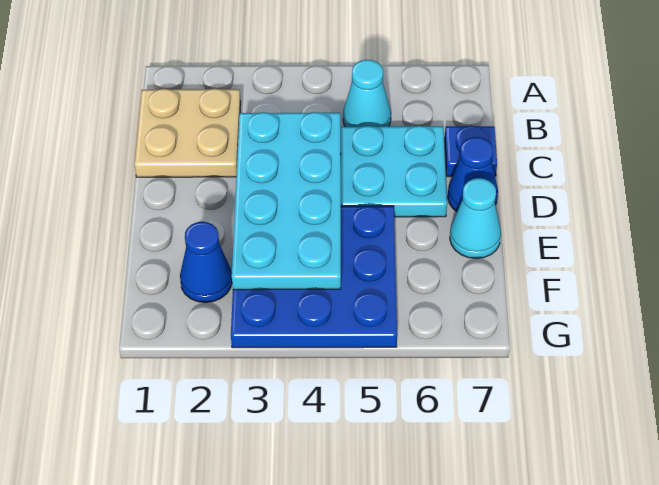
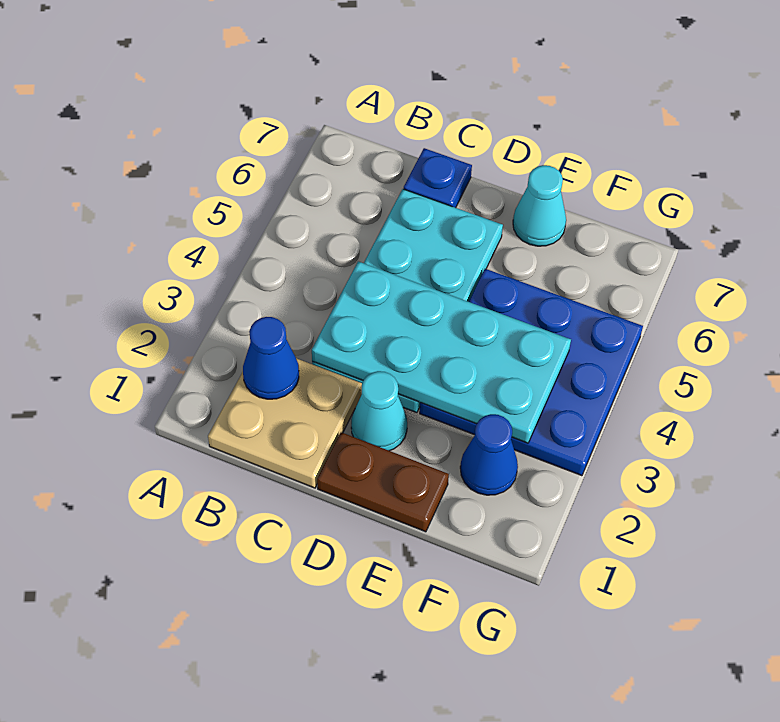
cyan 1x1 cone [343,60,391,127] -> cyan 1x1 cone moved to [351,371,407,451]
none -> brown 1x2 plate [317,432,449,532]
blue 1x1 cone [448,137,498,211] -> blue 1x1 cone moved to [243,317,299,399]

